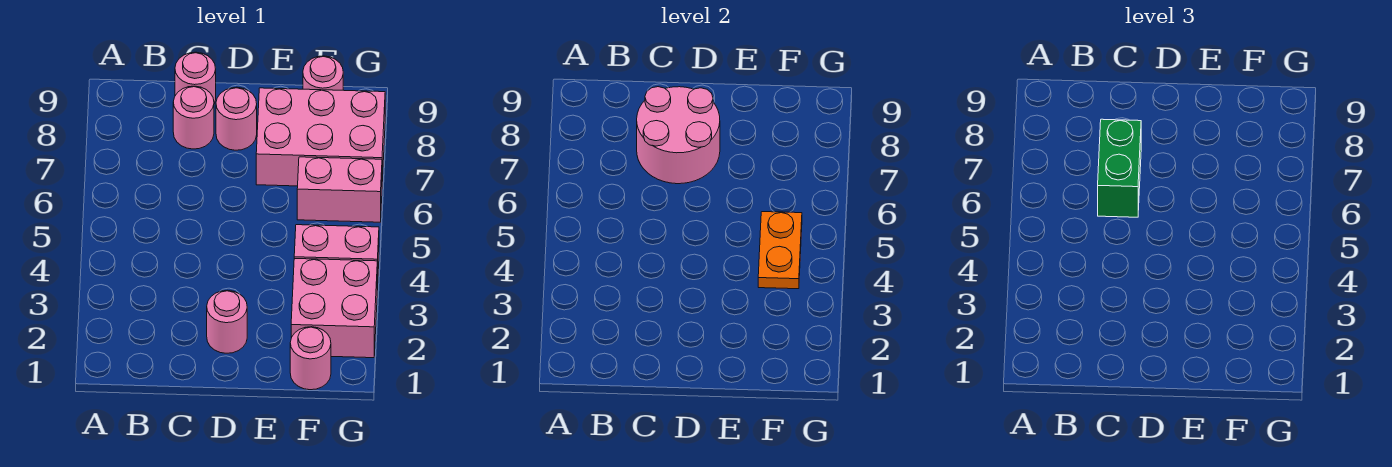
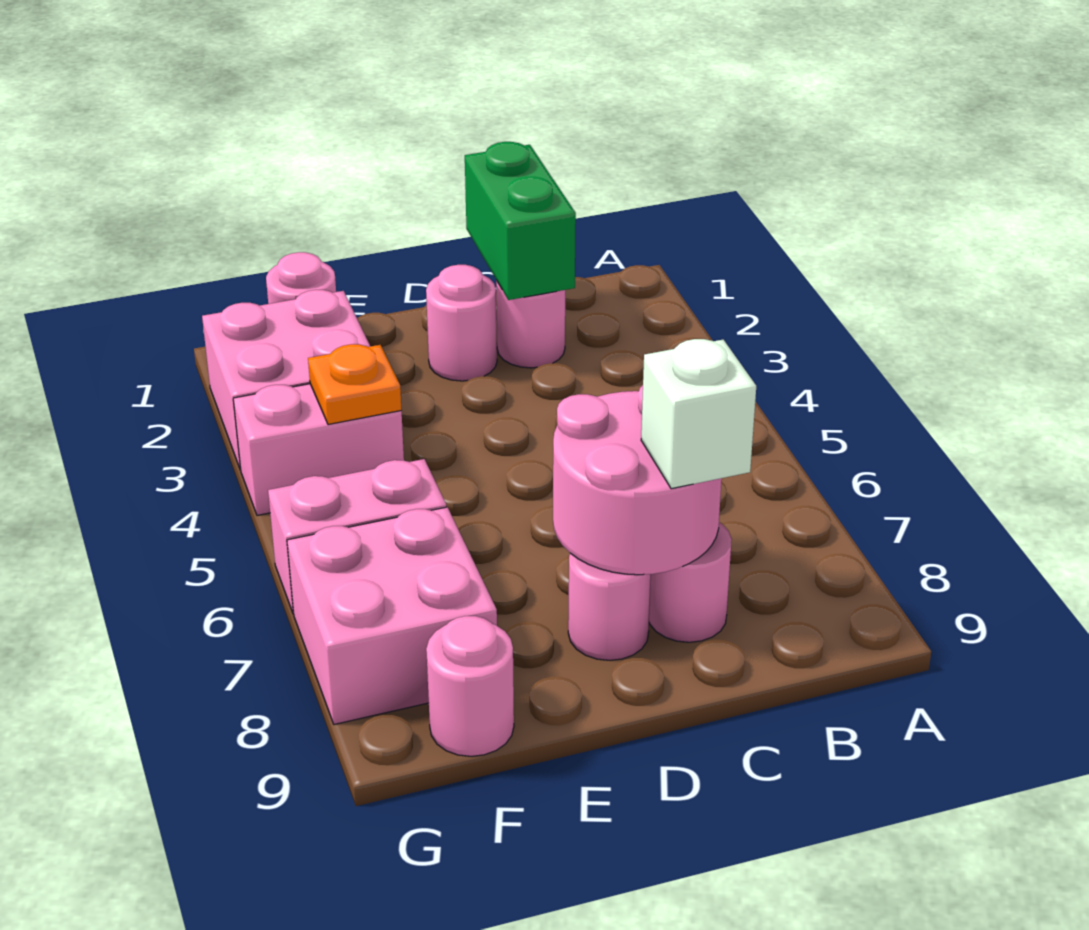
green 1x2 brick [1098,119,1141,217] -> green 1x2 brick moved to [465,142,576,300]
none -> white 1x1 brick [641,339,756,489]
pink 1x1 round brick [175,52,216,104] -> pink 1x1 round brick moved to [496,280,565,368]
pink 2x3 brick [256,88,385,186] -> pink 2x2 brick [287,507,497,724]
orange 1x2 plate [758,212,802,289] -> orange 1x1 plate [308,344,401,425]

